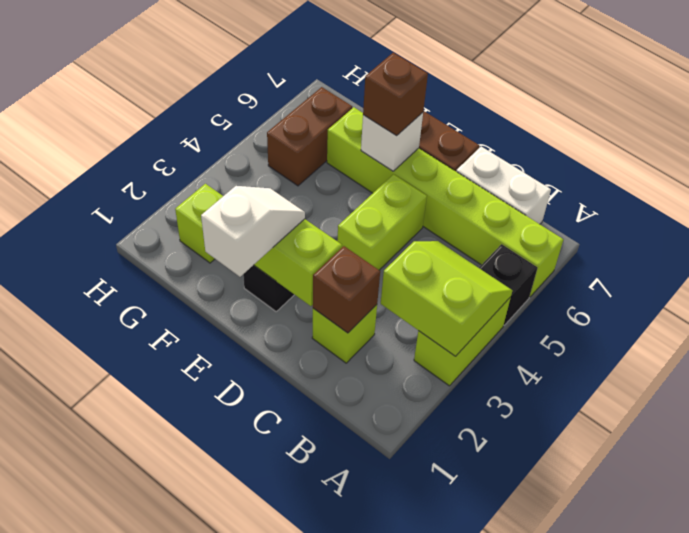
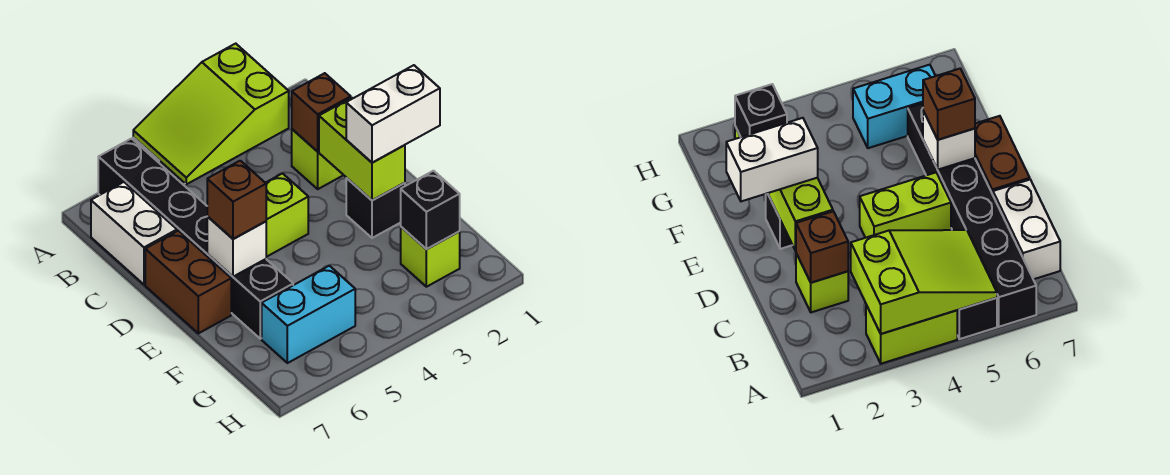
lime 2x2 slope [381,241,512,356] -> lime 2x3 slope [133,44,289,184]
lime 1x6 brick [327,107,563,297] -> black 1x6 brick [98,139,293,339]
white 1x2 slope [201,186,305,277] -> white 1x2 brick [346,65,440,163]
none -> black 1x1 brick [401,171,460,249]
brown 1x2 brick [267,87,352,186] -> cyan 1x2 brick [262,266,355,363]

